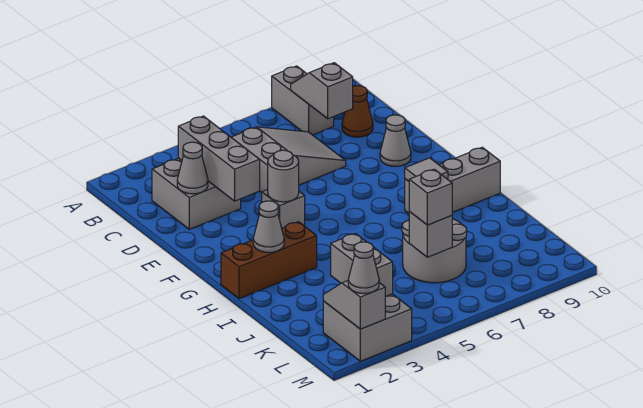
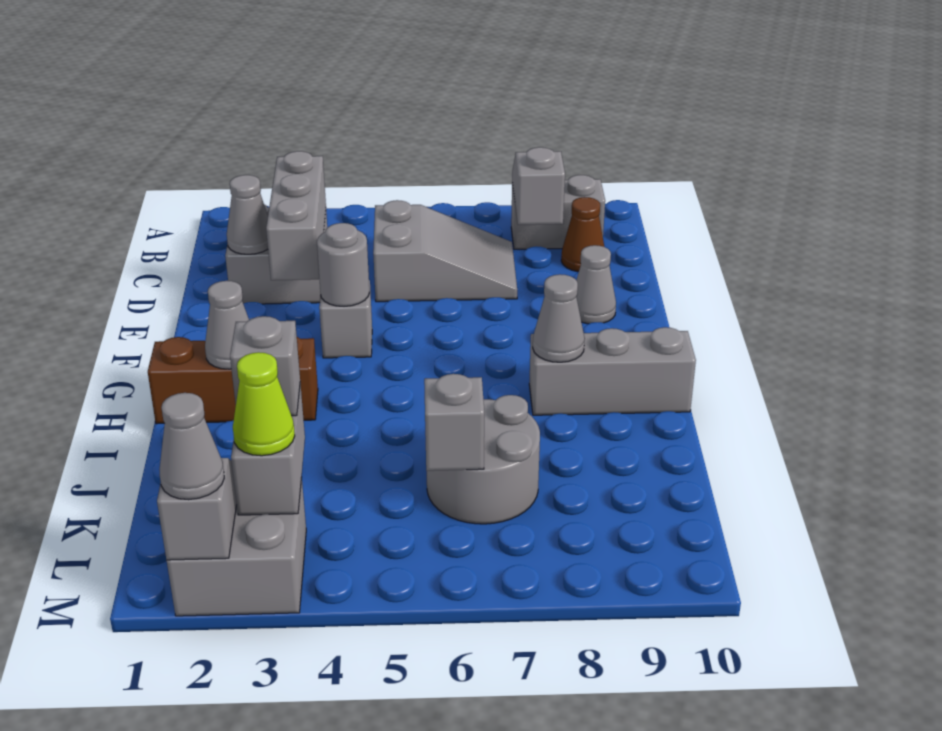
grey 1x2 brick [272,66,334,135] -> grey 1x2 brick turned to [511,175,605,249]
grey 1x1 tile [405,158,448,181] -> grey 1x1 cone [533,274,585,362]
grey 1x1 brick [409,169,452,225] -> grey 1x1 brick moved to [230,316,300,416]
none -> lime 1x1 cone [233,352,295,456]

